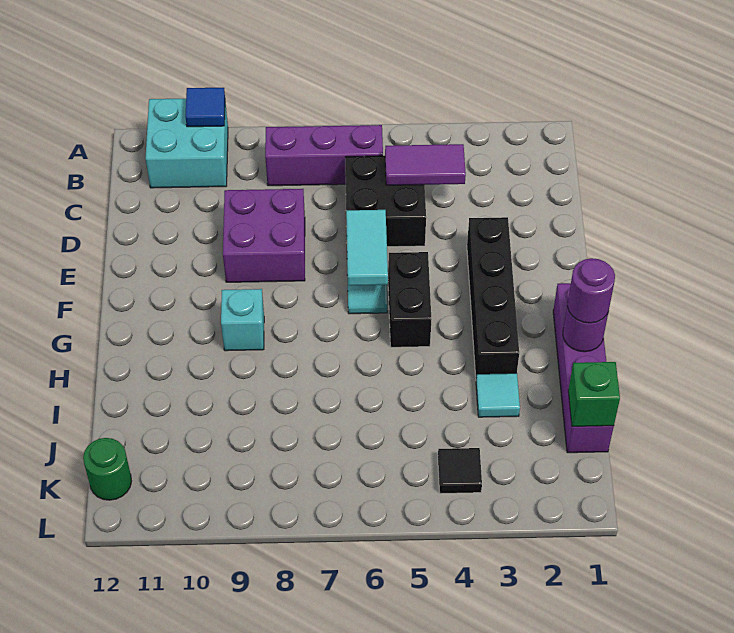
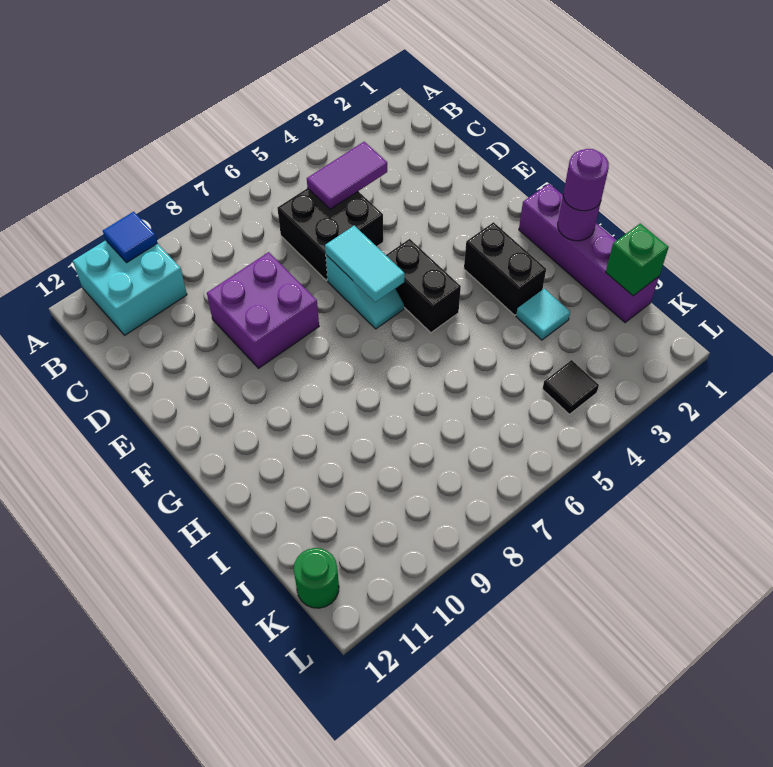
purple 1x3 brick [265,125,383,186] -> none
black 1x4 brick [467,217,519,377] -> black 1x2 brick [464,222,546,315]
cyan 1x1 brick [221,289,264,351] -> none

